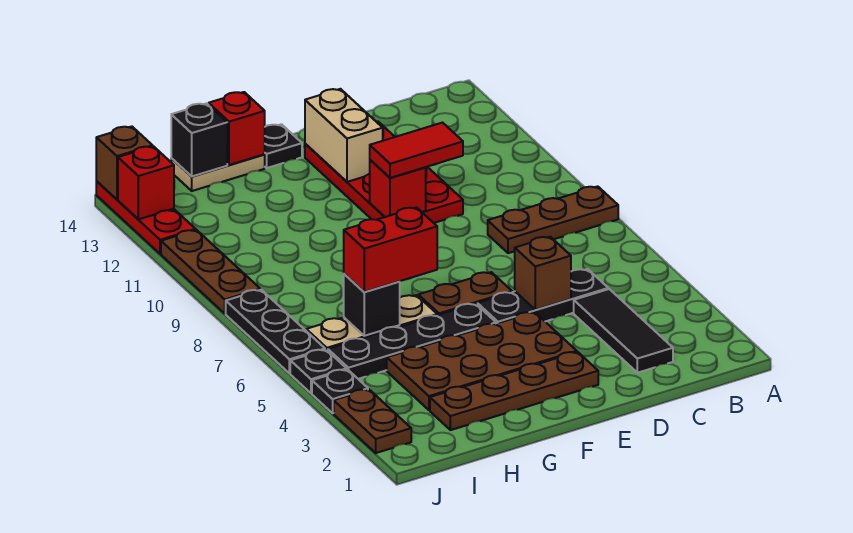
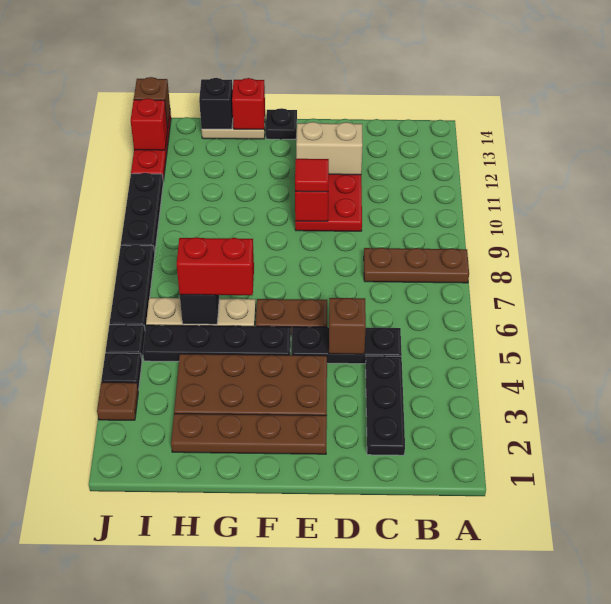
black 1x3 tile [574,289,673,373] -> black 1x3 plate [366,356,405,455]
red 1x2 tile [370,123,463,178] -> red 1x1 tile [295,159,329,192]
tan 1x2 brick [305,89,383,182] -> tan 1x2 brick turned to [296,122,363,175]
brown 1x2 plate [334,389,411,453] -> brown 1x1 plate [97,382,138,420]
brown 1x3 plate [161,230,260,314] -> black 1x3 plate [121,173,163,253]

